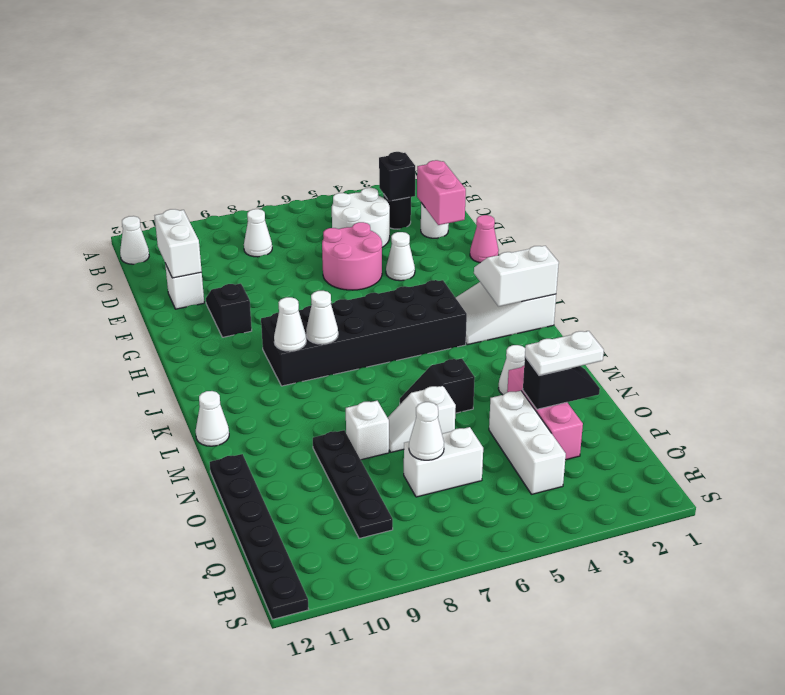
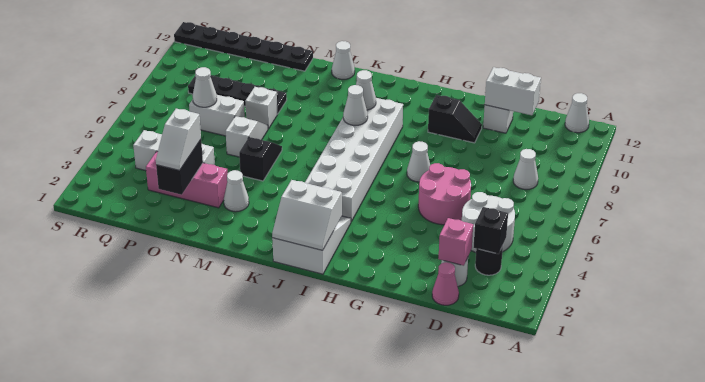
pink 1x2 brick [417,160,466,225] -> pink 1x1 brick [438,218,473,266]
pink 1x1 cone [470,215,499,263] -> pink 1x1 cone moved to [432,262,459,305]
white 1x1 cone [386,232,415,281] -> white 1x1 cone moved to [407,141,430,182]
white 2x2 slope [474,246,559,306] -> white 2x2 slope turned to [272,180,342,250]
black 2x6 brick [261,280,467,386] -> white 2x6 brick [305,98,403,221]
black 1x2 slope [523,357,600,409] -> black 1x2 brick [156,140,203,195]
white 1x2 plate [525,331,604,376] -> white 1x2 slope [156,109,201,170]
white 1x2 brick [404,427,483,497] -> white 1x2 brick turned to [189,95,245,136]

